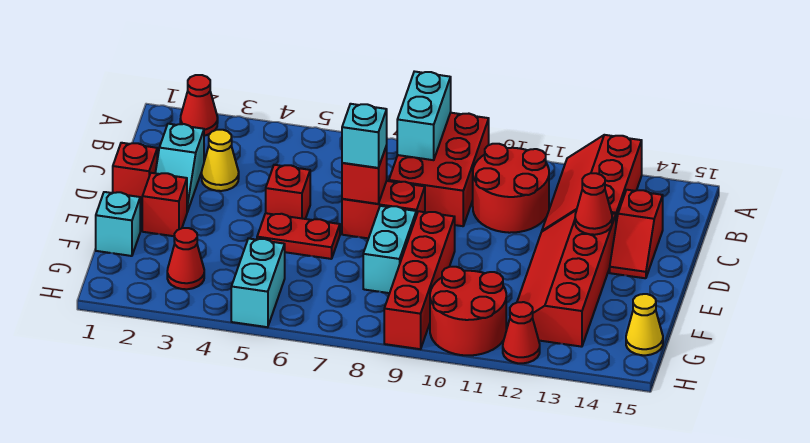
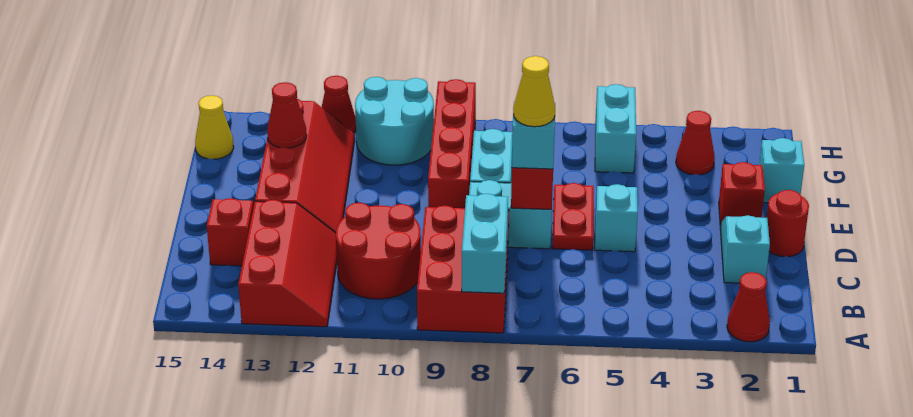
yellow 1x1 cone [202,130,239,191] -> yellow 1x1 cone moved to [513,56,555,127]
red 1x1 brick [113,143,157,206] -> red 1x1 round brick [767,190,809,257]
red 1x1 brick [266,165,310,219] -> cyan 1x1 brick [595,184,638,252]
red 1x2 brick [342,181,425,238] -> cyan 1x2 brick [469,180,552,249]
red 1x1 cone [575,173,612,235] -> red 1x1 cone moved to [267,82,307,148]
red 1x2 plate [257,213,340,259] -> red 1x2 plate turned to [552,183,594,250]
red 2x2 round brick [430,267,506,355] -> cyan 2x2 round brick [355,77,434,165]

